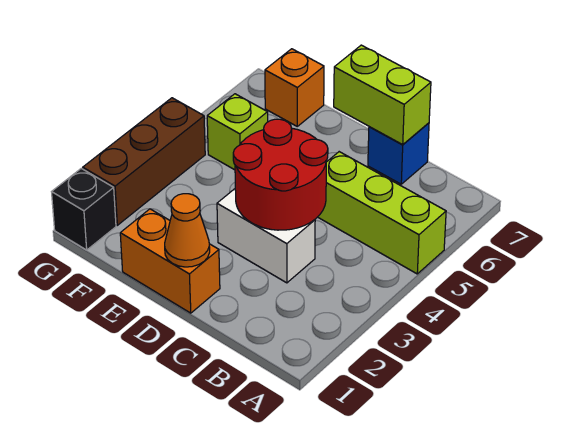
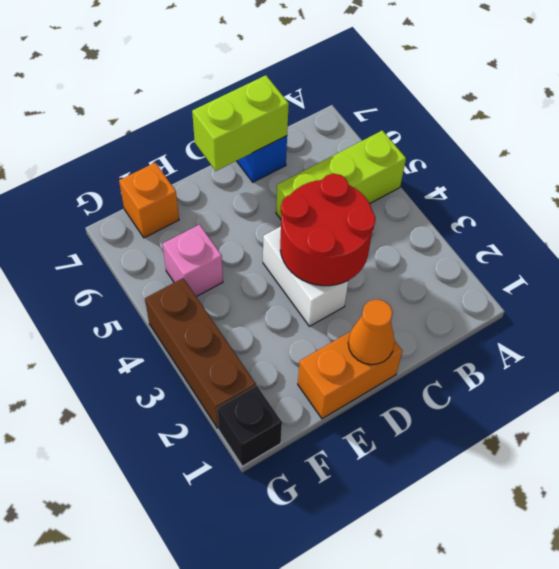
white 1x2 brick [217,189,315,283] -> white 1x2 brick turned to [263,227,348,326]
lime 1x1 brick [207,94,268,170] -> pink 1x1 brick [163,225,223,297]

